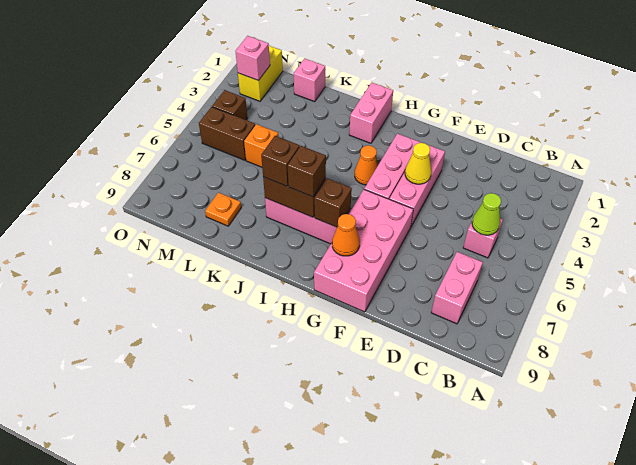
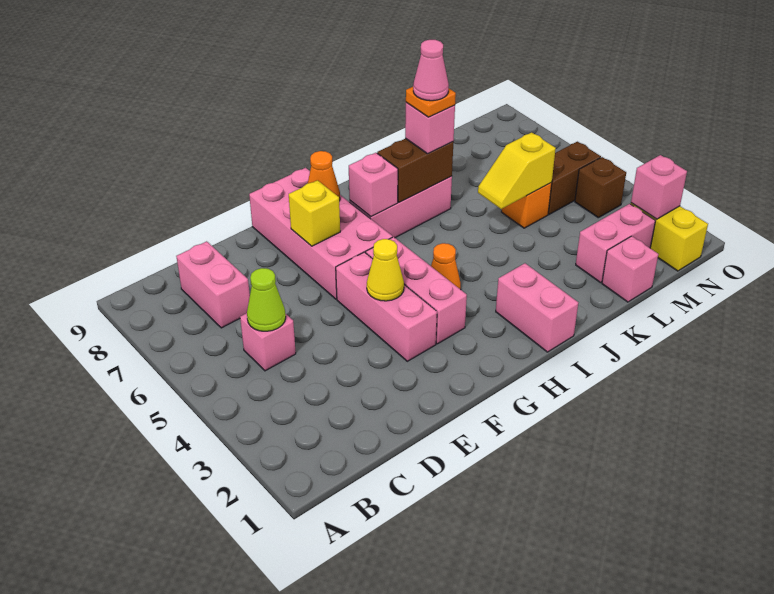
none -> yellow 1x1 brick [289,180,340,246]
brown 1x1 brick [314,178,352,227] -> pink 1x1 brick [349,153,398,217]
brown 1x1 brick [288,146,326,197] -> none
brown 1x1 brick [261,136,300,186] -> pink 1x1 brick [405,102,455,154]
none -> pink 1x1 cone [413,40,449,101]
none -> yellow 1x2 slope [478,132,556,209]
none -> pink 1x2 brick [576,204,655,283]
orange 1x1 plate [205,193,241,226] -> orange 1x1 plate moved to [406,87,456,117]

